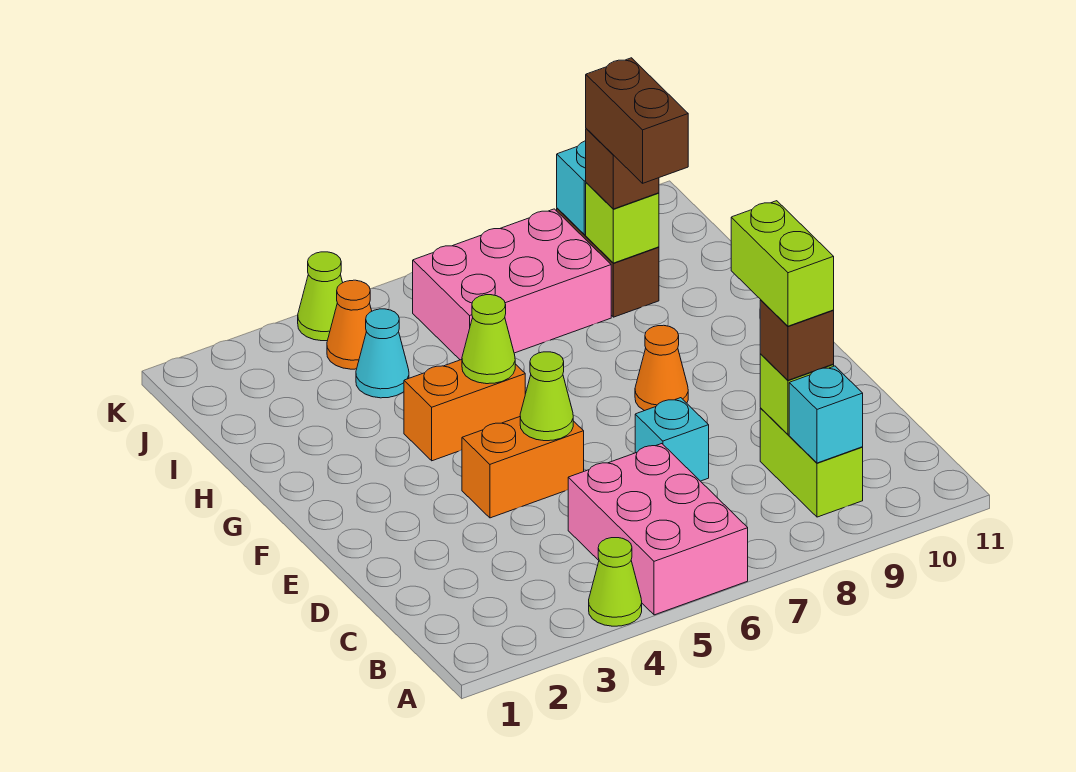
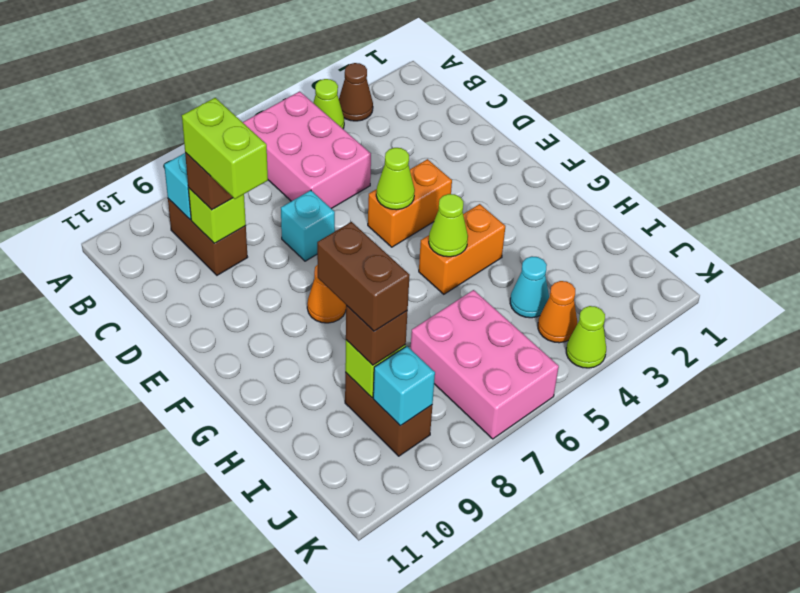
none -> brown 1x1 cone [339,63,373,121]
lime 1x2 brick [760,408,863,517] -> brown 1x2 brick [168,199,248,275]
pink 2x3 brick [413,209,611,360] -> pink 2x3 brick turned to [411,290,559,439]

